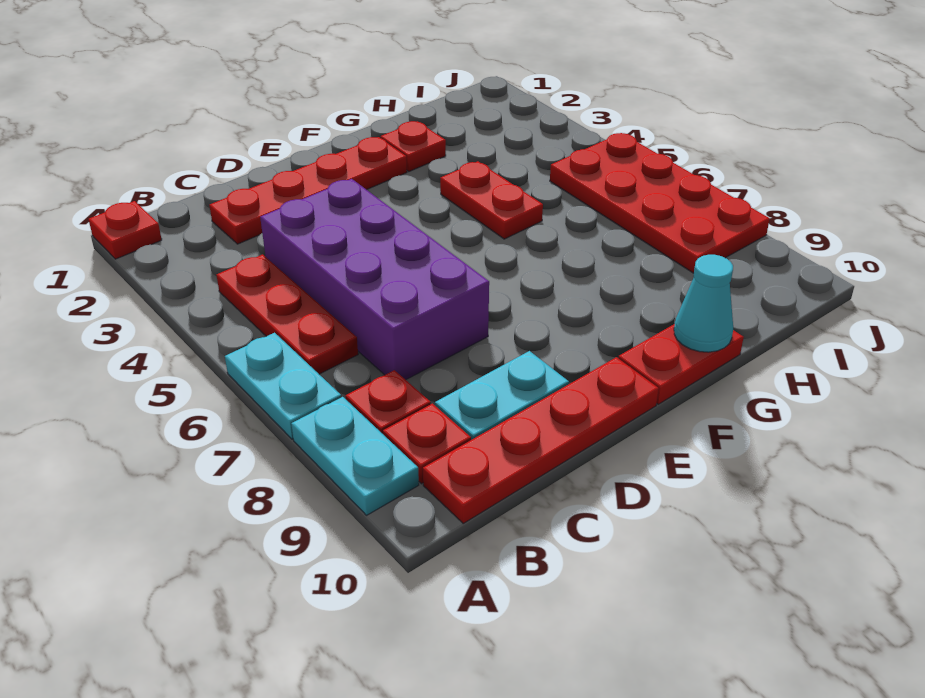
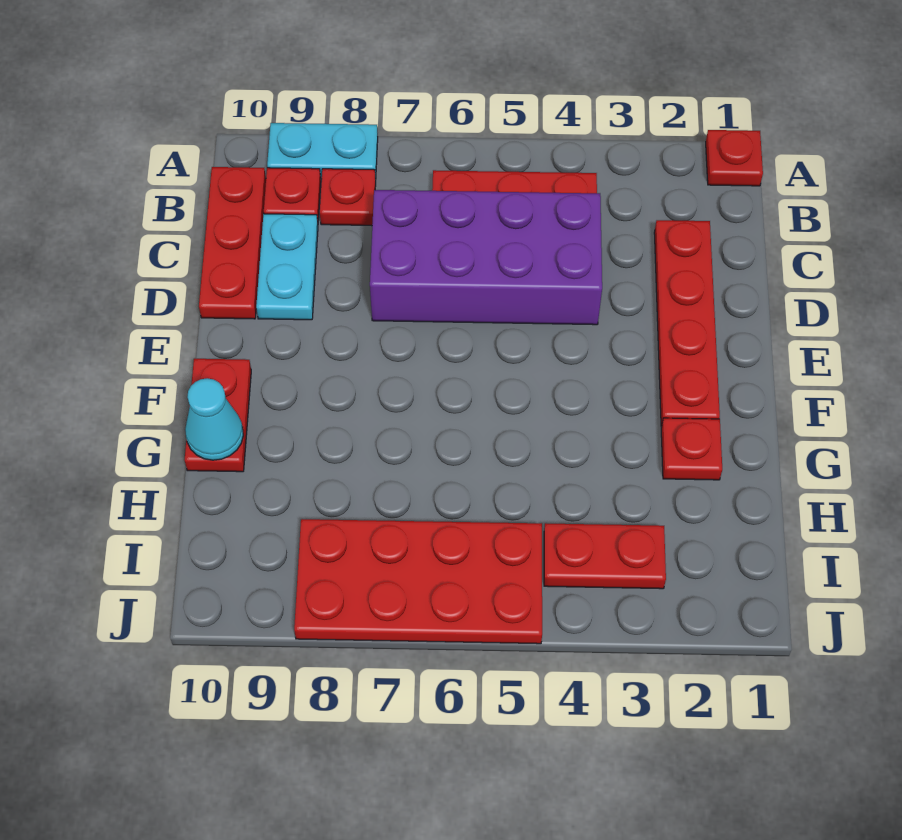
cyan 1x2 plate [225,333,341,439] -> none
red 1x4 plate [423,357,659,523] -> red 1x3 plate [199,167,266,319]
red 1x2 plate [440,161,543,239] -> red 1x2 plate moved to [544,523,666,589]

